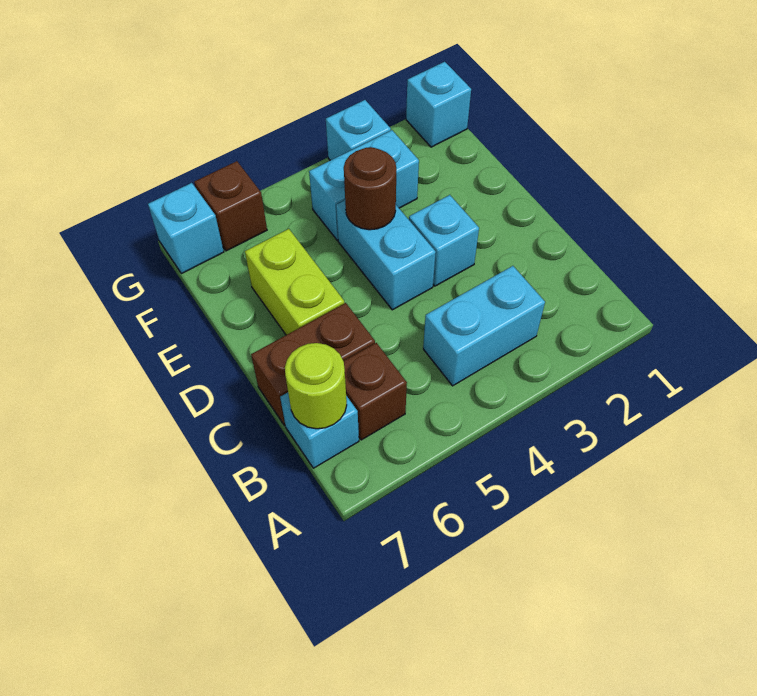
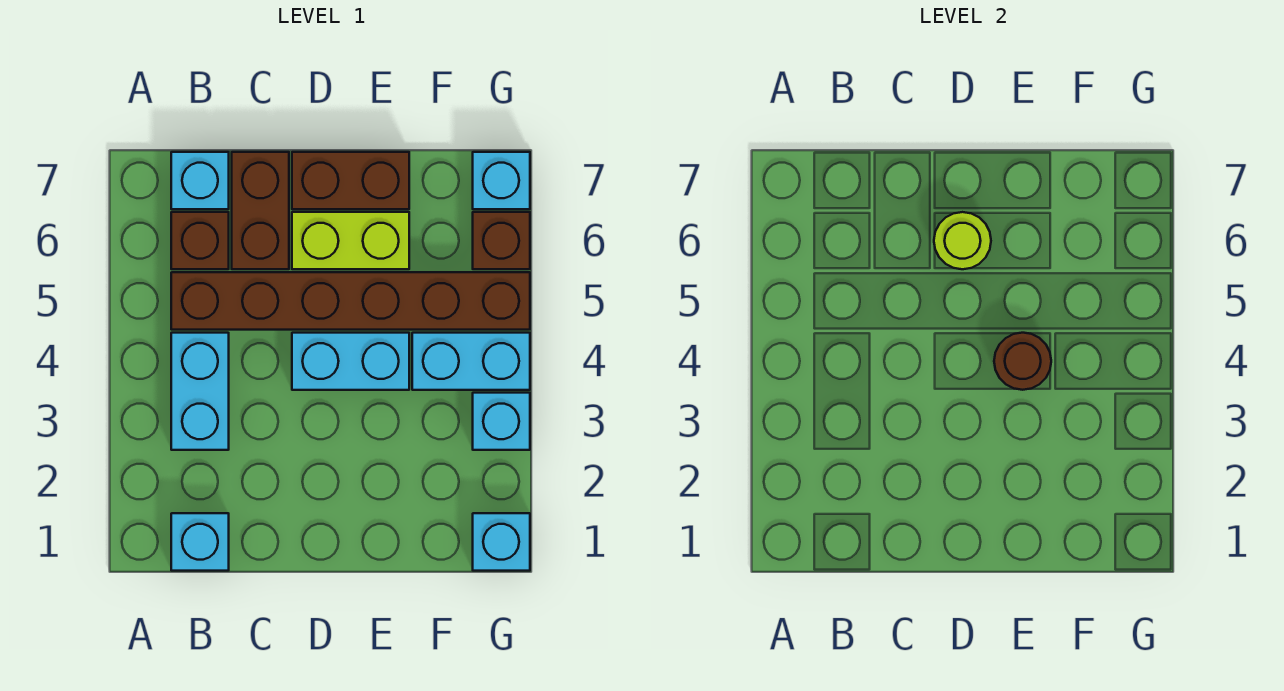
none -> brown 1x6 brick [171,272,530,330]
lime 1x1 round brick [285,343,347,429] -> lime 1x1 round brick moved to [934,212,991,269]
cyan 1x1 brick [409,195,479,286] -> cyan 1x1 brick moved to [171,513,229,571]
none -> brown 1x2 brick [292,152,409,209]
cyan 1x2 brick [309,130,419,240] -> cyan 1x2 brick turned to [412,333,530,390]

